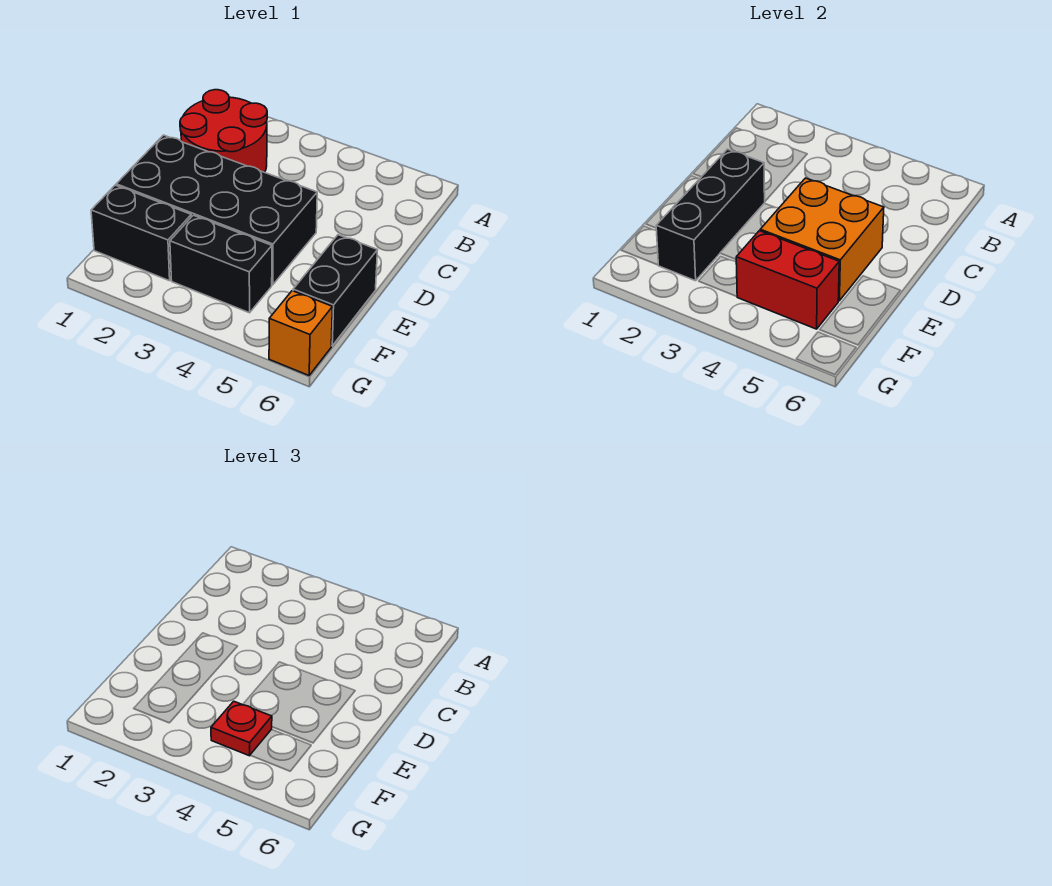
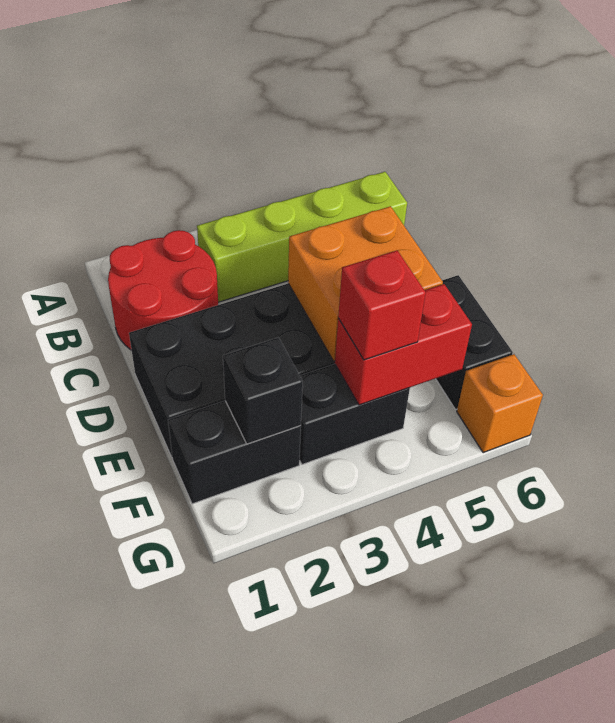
none -> lime 1x4 brick [197,172,407,302]
black 1x3 brick [656,149,765,281] -> black 1x1 brick [223,337,303,444]
red 1x1 plate [211,701,272,756] -> red 1x1 brick [338,250,426,360]

